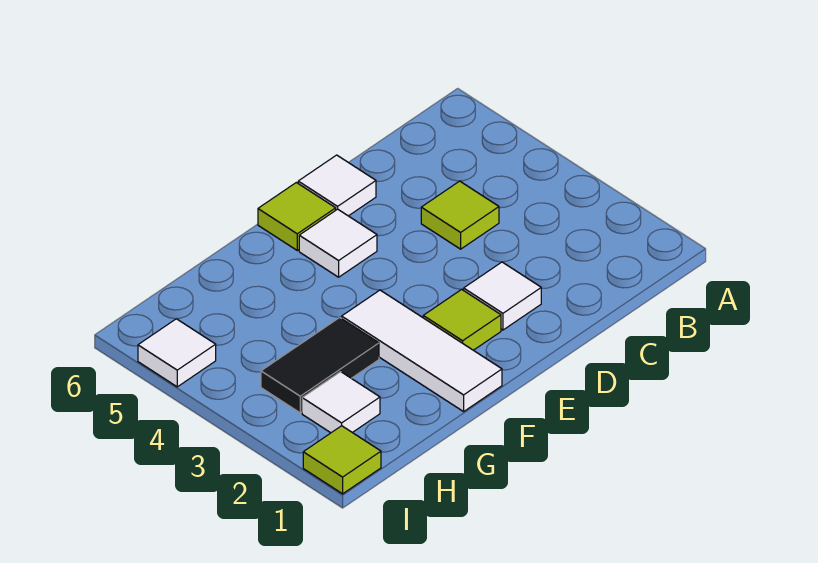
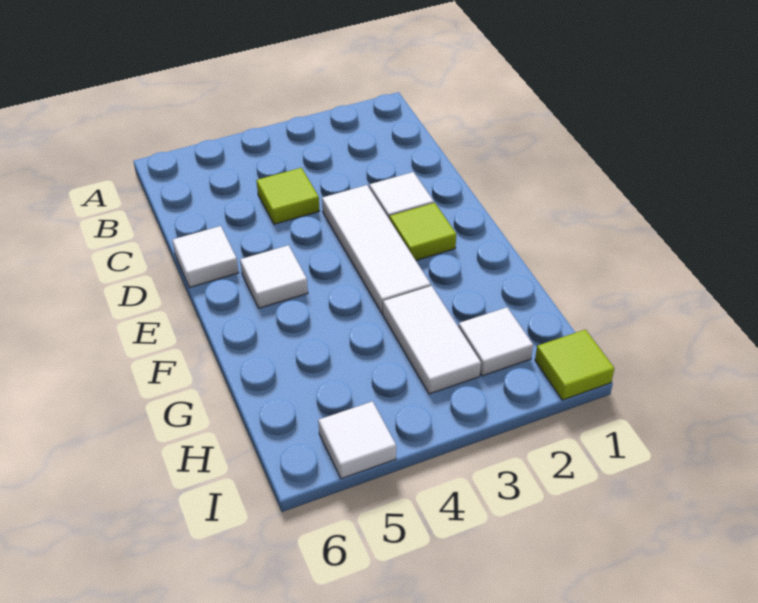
lime 1x1 tile [258,183,336,250] -> none
white 1x3 tile [342,290,502,411] -> white 1x3 tile turned to [322,185,431,314]
black 1x2 tile [261,318,379,413] -> white 1x2 tile [383,286,481,394]

